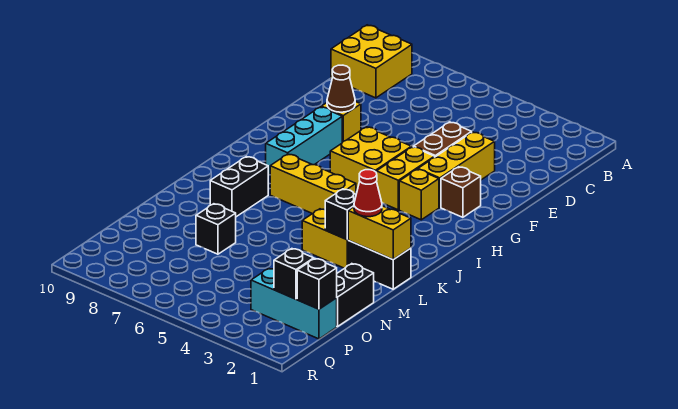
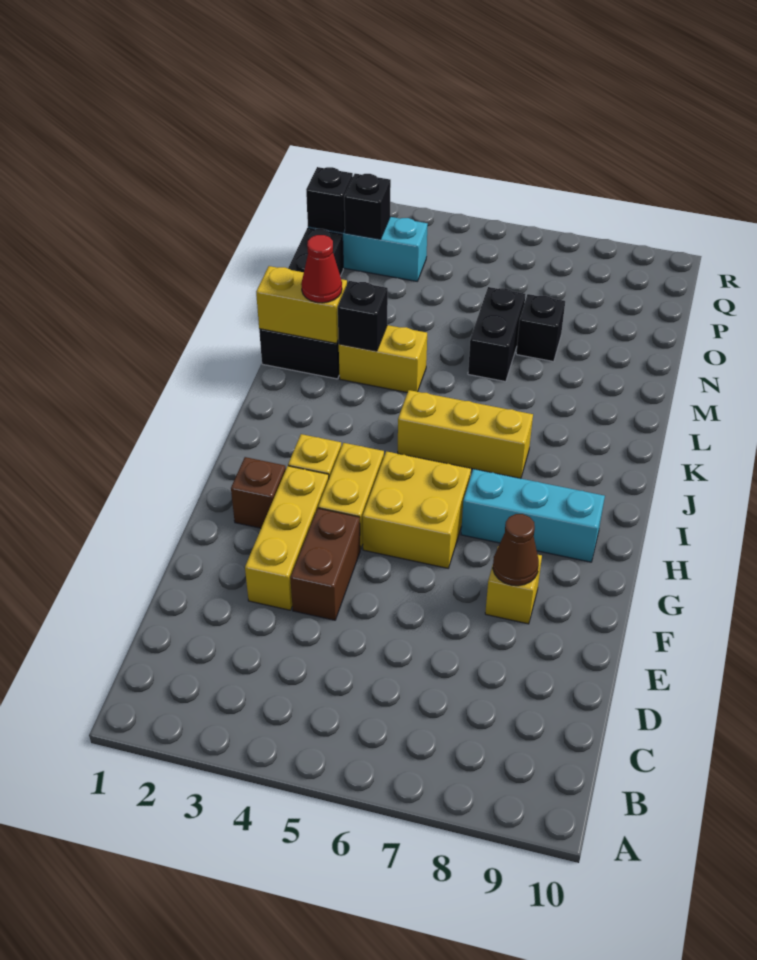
yellow 2x2 brick [331,25,412,98] -> none
cyan 1x3 brick [266,107,342,175] -> cyan 1x3 brick turned to [461,469,605,562]
black 1x2 brick [210,157,268,217] -> black 1x2 brick moved to [468,287,525,382]

